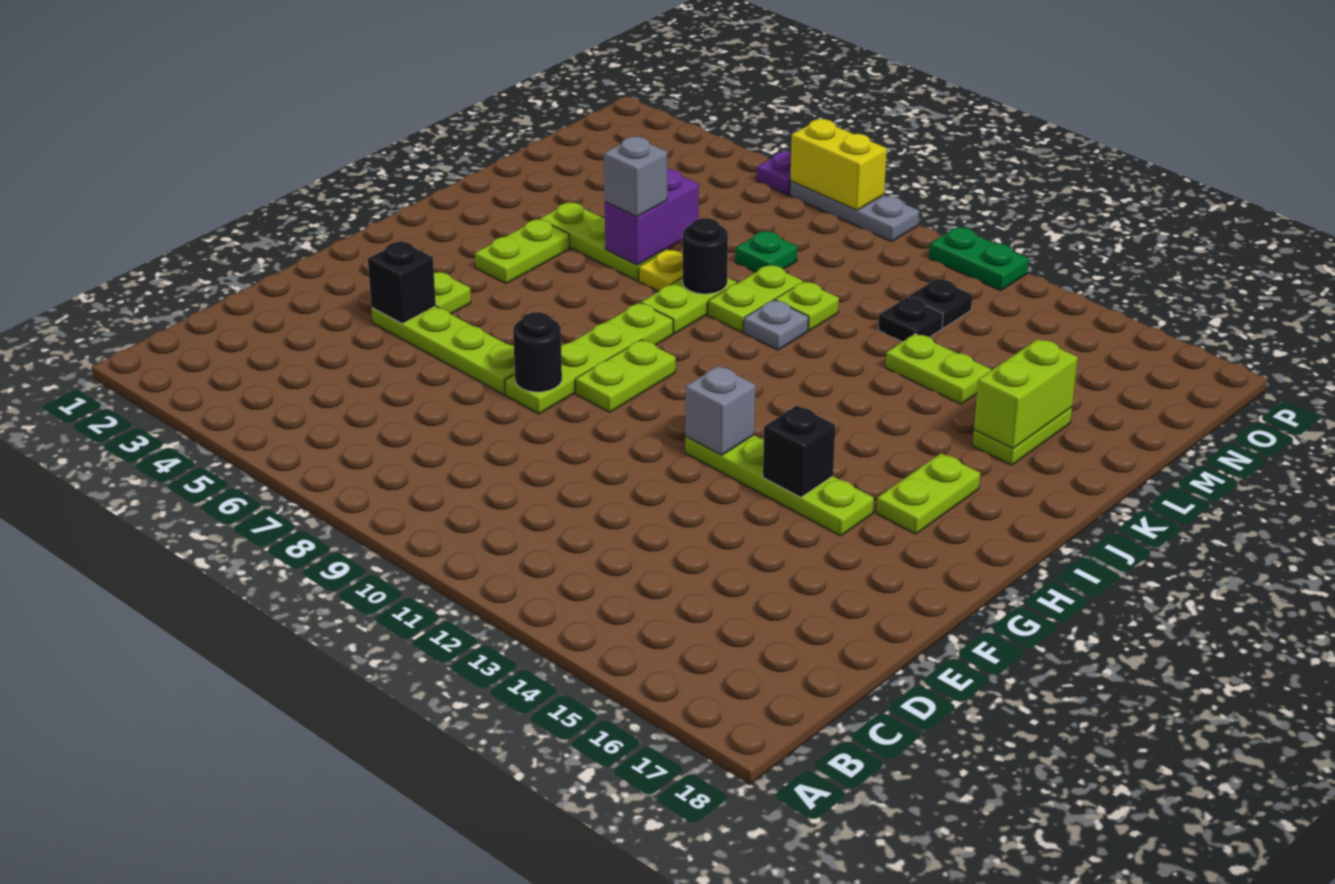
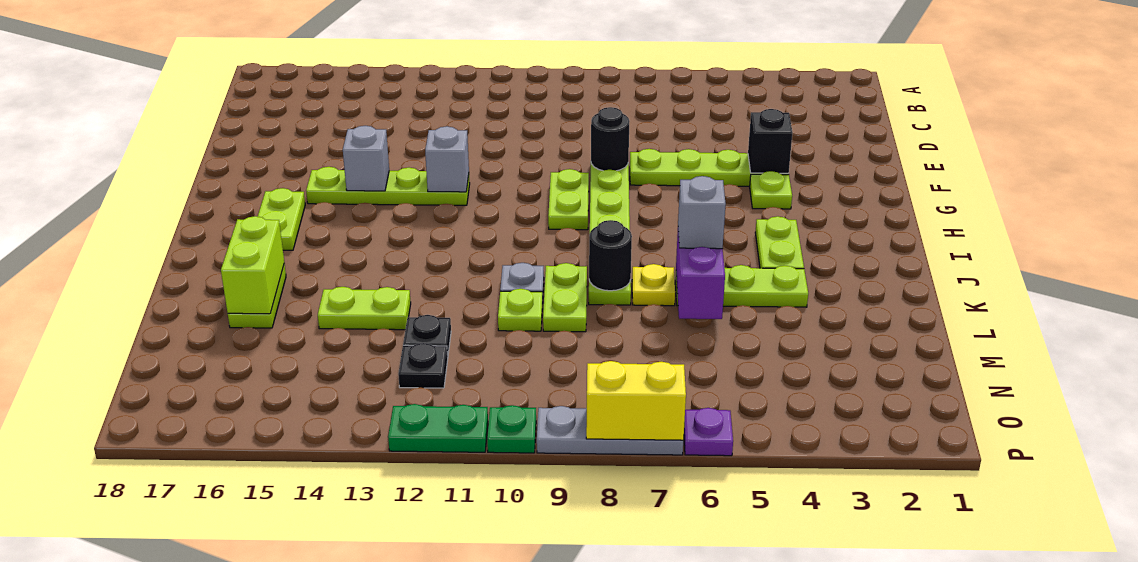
black 1x1 brick [763,406,835,497] -> grey 1x1 brick [343,126,389,191]
green 1x1 plate [735,231,797,272] -> green 1x1 plate moved to [487,405,536,453]

